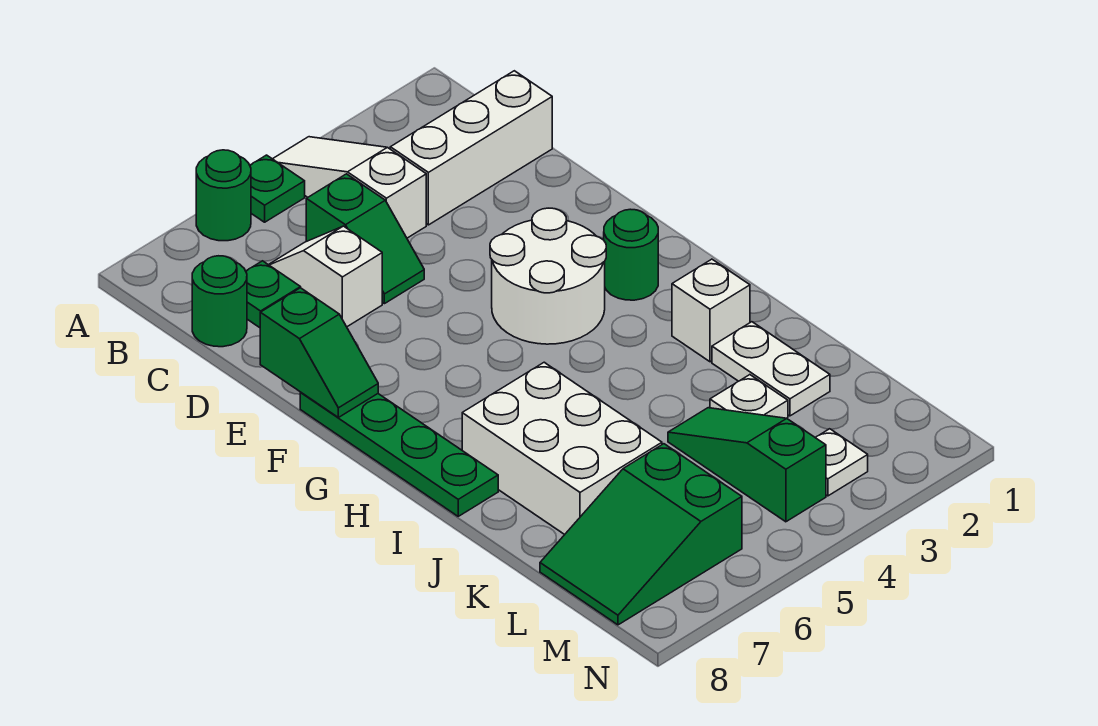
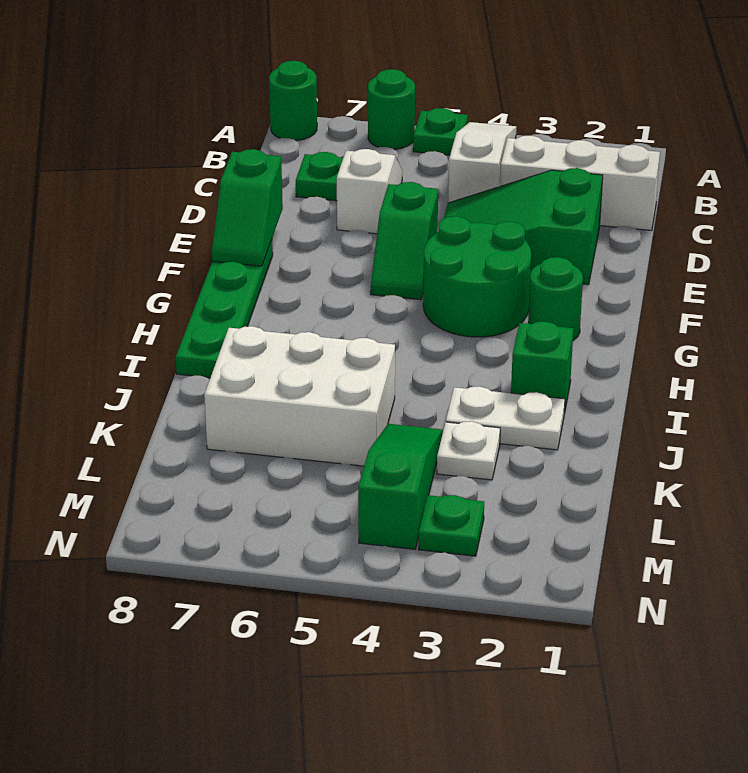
green 1x2 slope [306,174,424,304] -> green 1x2 slope moved to [371,182,438,300]
green 1x1 round brick [192,256,247,347] -> green 1x1 round brick moved to [269,61,317,140]
white 2x2 round brick [490,208,606,344] -> green 2x2 round brick [423,216,531,337]
white 1x1 brick [672,259,750,362] -> green 1x1 brick [511,322,573,414]
white 2x3 brick [462,362,662,535] -> white 2x3 brick turned to [204,326,395,466]
white 1x2 plate [712,322,830,416] -> white 1x2 plate turned to [446,386,565,450]
green 2x3 slope [540,444,742,625] -> green 2x3 slope moved to [444,168,603,285]
white 1x1 plate [815,429,868,496] -> green 1x1 plate [418,495,484,556]

